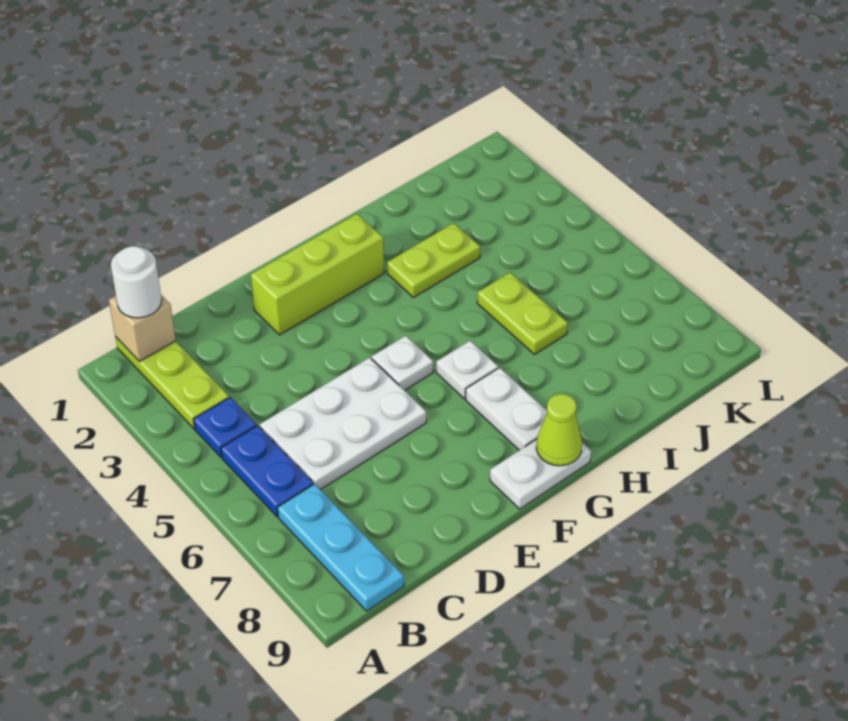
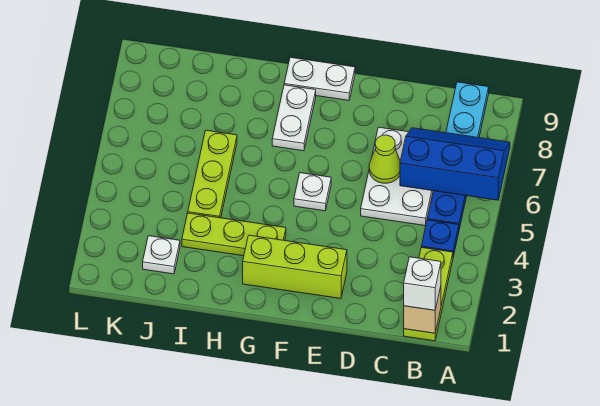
none -> blue 2x3 slope [400,128,510,200]
white 1x1 round brick [111,246,162,318] -> white 1x1 brick [404,257,441,310]
white 2x3 plate [260,358,426,490] -> white 2x3 plate turned to [361,127,433,226]
white 1x1 plate [436,341,498,399] -> white 1x1 plate moved to [143,236,180,274]
lime 1x1 cone [536,394,582,466] -> lime 1x1 cone moved to [369,135,400,183]
lime 1x2 plate [387,223,480,297] -> lime 1x3 plate [182,213,286,256]
lime 1x2 plate [477,273,568,354] -> lime 1x3 plate [188,130,237,218]

